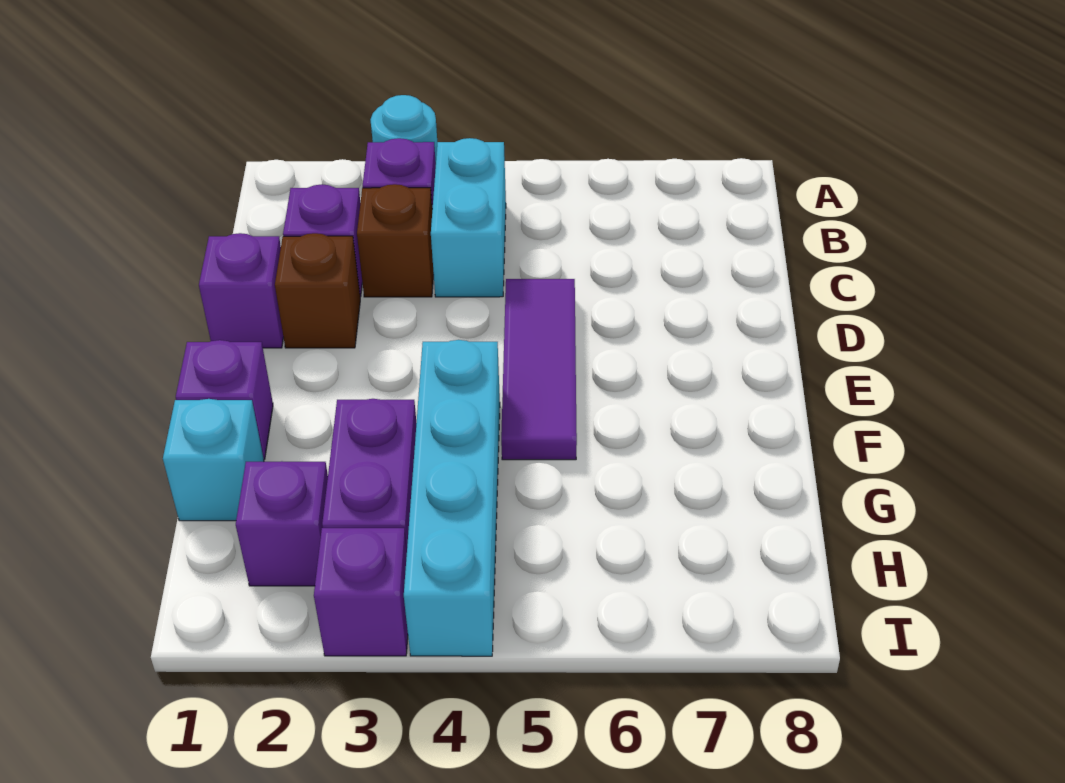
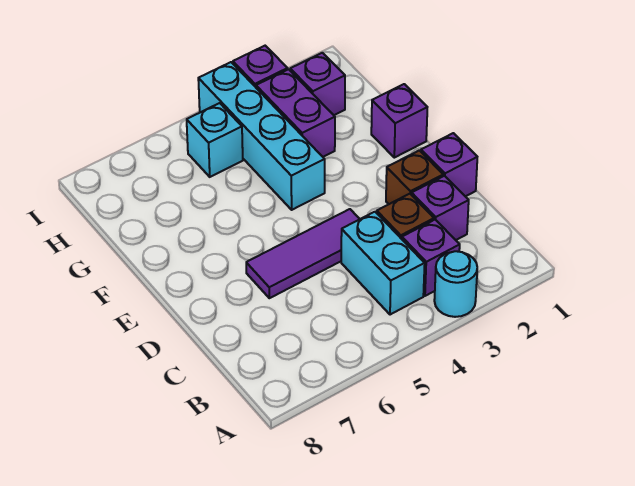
purple 1x3 tile [501,279,577,460] -> purple 1x3 tile turned to [246,209,359,298]
cyan 1x1 brick [163,399,264,521] -> cyan 1x1 brick moved to [187,103,243,177]

